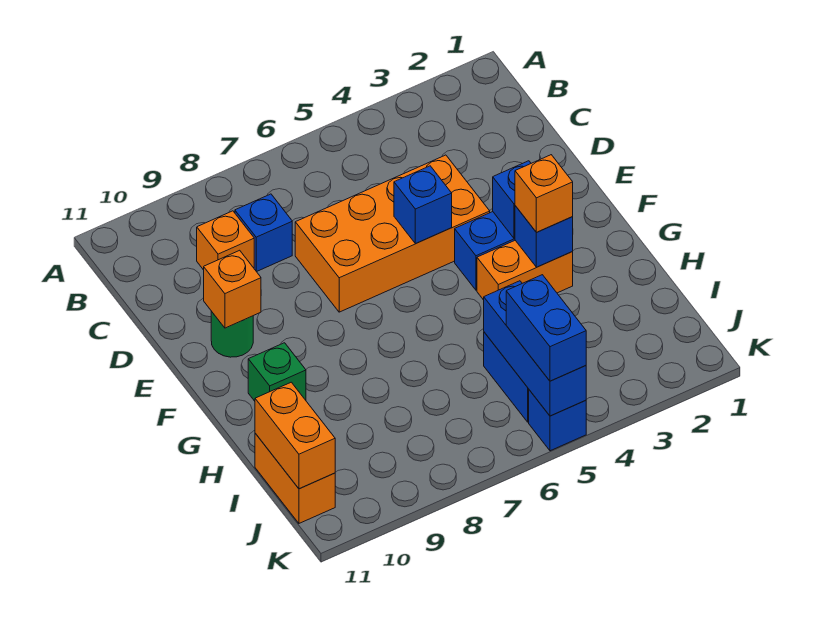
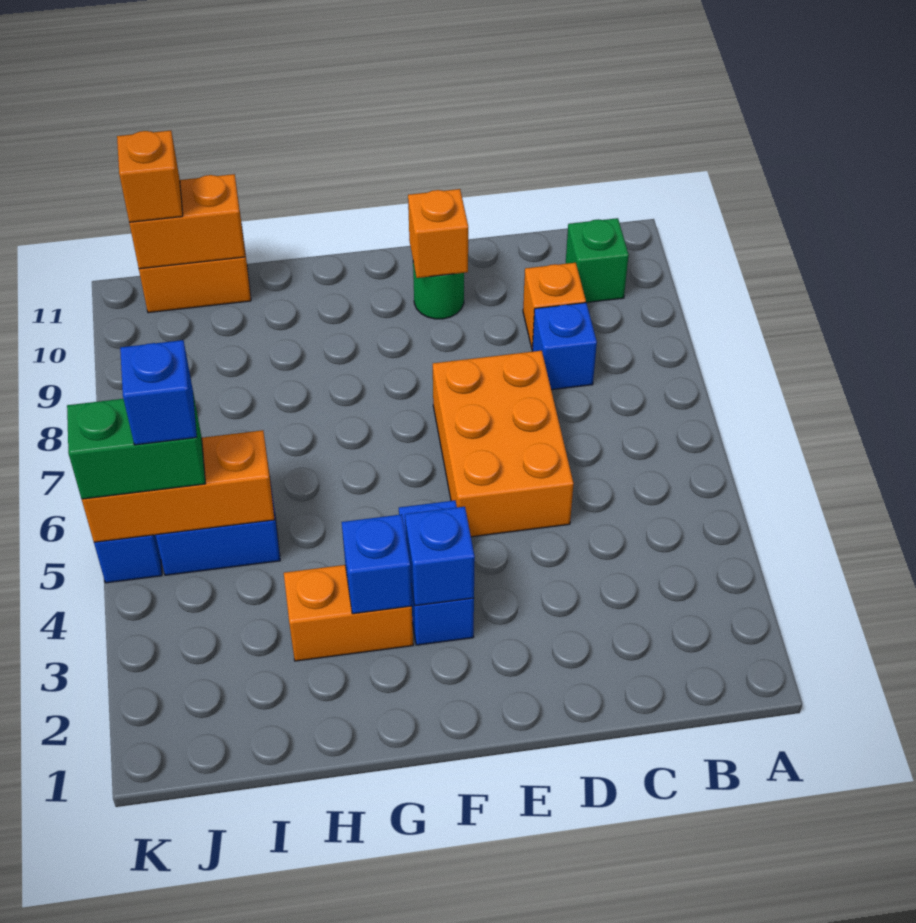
orange 2x4 brick [295,155,490,312] -> orange 2x3 brick [433,351,574,537]
blue 1x1 brick [394,166,452,244] -> blue 1x1 brick moved to [120,340,197,445]
orange 1x2 brick [477,240,573,300] -> orange 1x2 brick turned to [284,565,413,661]
orange 1x1 brick [515,155,573,232] -> orange 1x1 brick moved to [117,130,183,223]
green 1x1 brick [248,343,306,401] -> green 1x1 brick moved to [566,218,629,303]
blue 1x3 brick [484,281,586,416] -> orange 1x3 brick [82,430,275,542]
blue 1x2 brick [506,275,586,381] -> green 1x2 brick [67,394,205,499]

